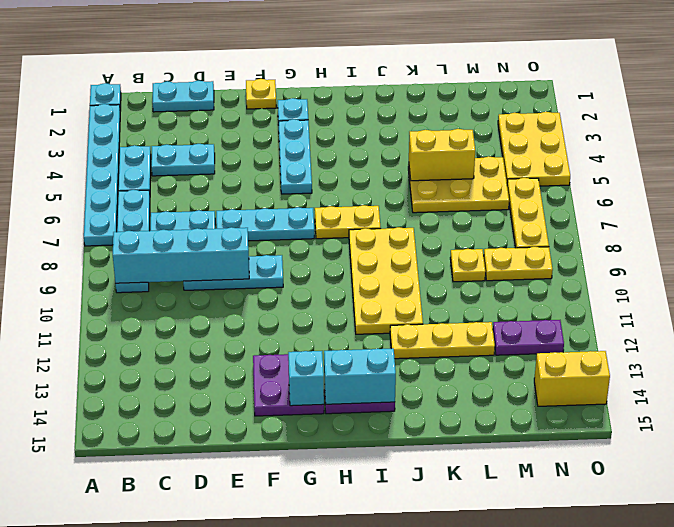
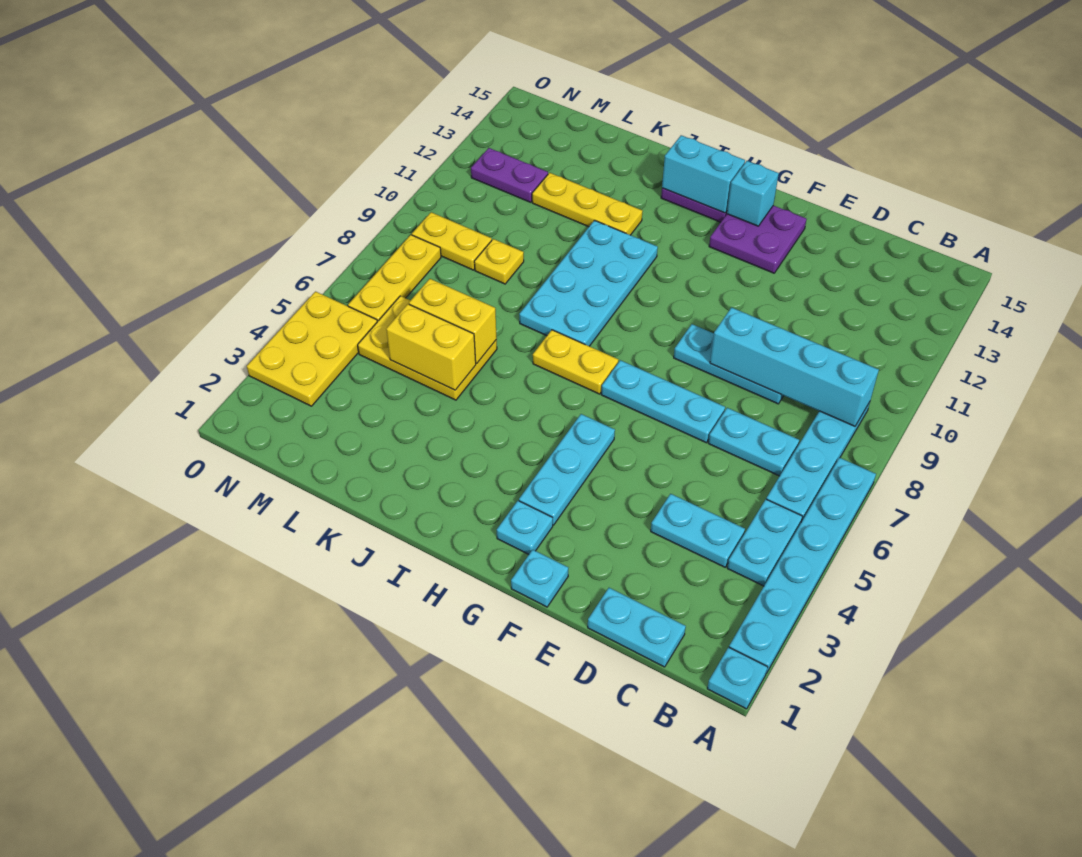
yellow 1x1 plate [246,79,276,109] -> cyan 1x1 plate [511,550,568,607]
yellow 2x4 plate [349,227,423,334] -> cyan 2x4 plate [519,220,658,346]
yellow 1x2 brick [534,351,610,406] -> yellow 1x2 brick moved to [409,279,497,363]

